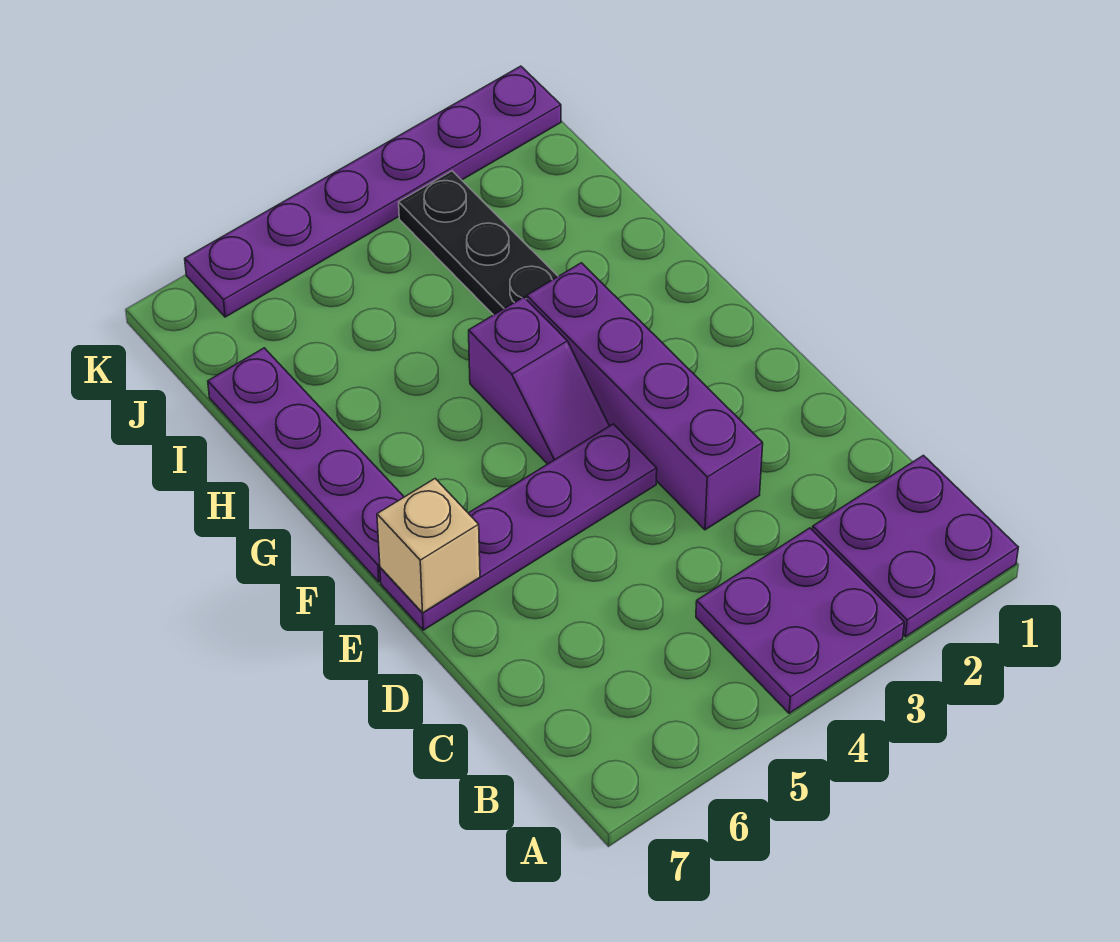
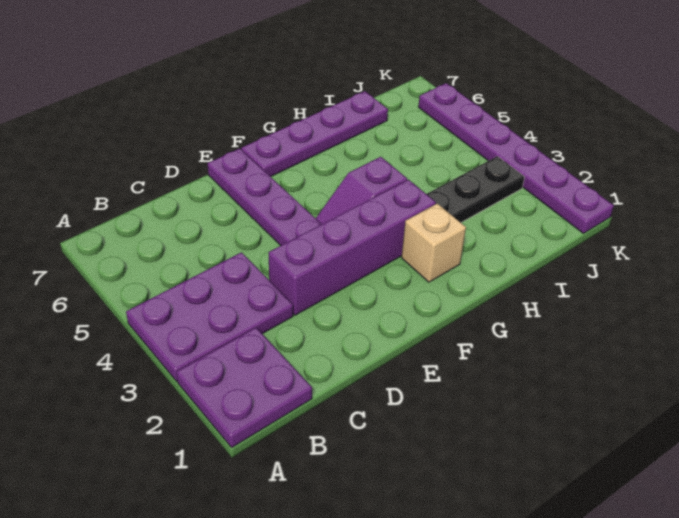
purple 2x2 plate [696,528,904,713] -> purple 2x3 plate [126,252,293,381]
tan 1x1 brick [377,479,480,613] -> tan 1x1 brick moved to [402,203,466,282]

